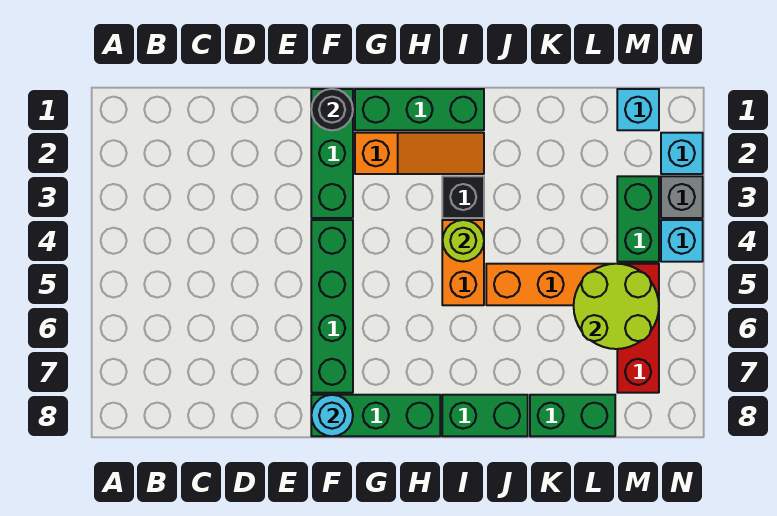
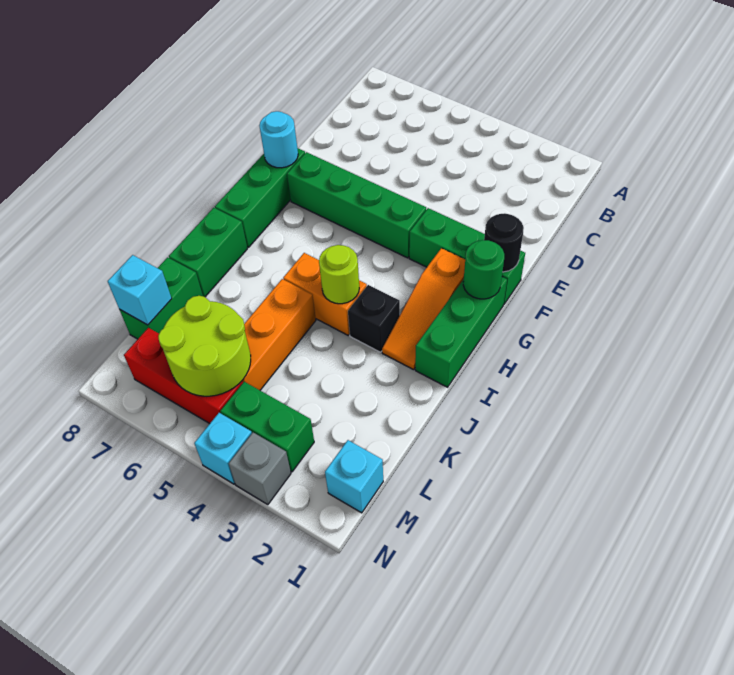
none -> green 1x1 round brick [463,240,504,299]
cyan 1x1 brick [661,133,703,174] -> cyan 1x1 brick moved to [108,255,172,325]

